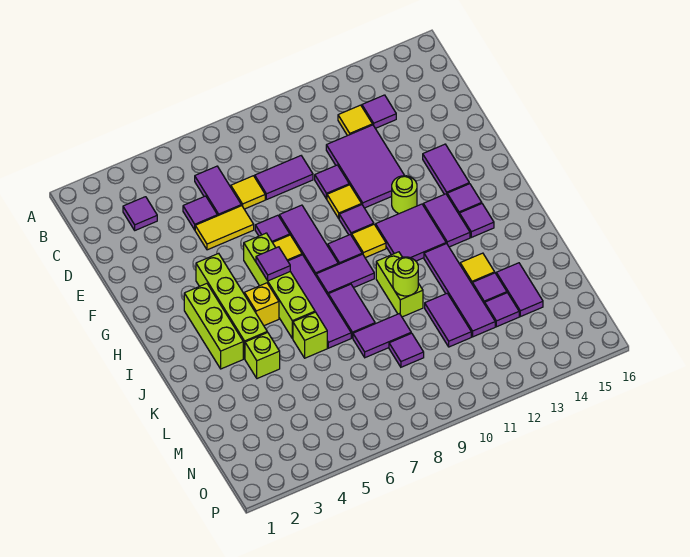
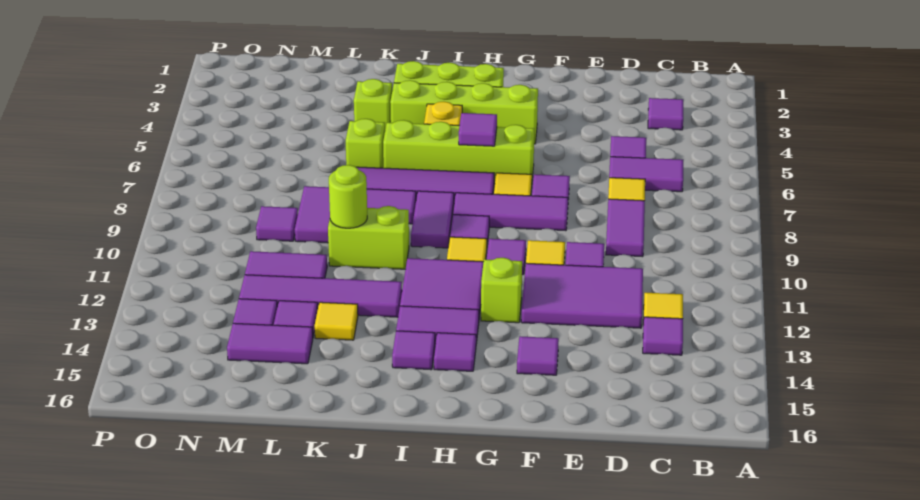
yellow 1x2 tile [195,206,254,250] -> none
purple 1x2 tile [423,144,469,194] -> purple 1x1 tile [517,336,559,375]
lime 1x1 round brick [392,176,417,214] -> lime 1x1 brick [481,258,522,323]

